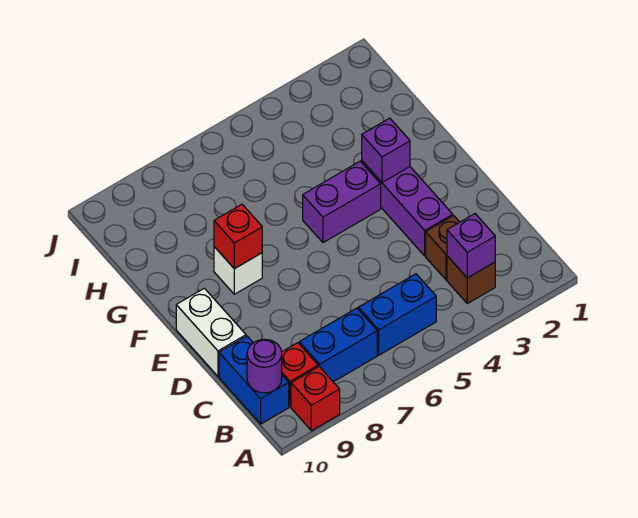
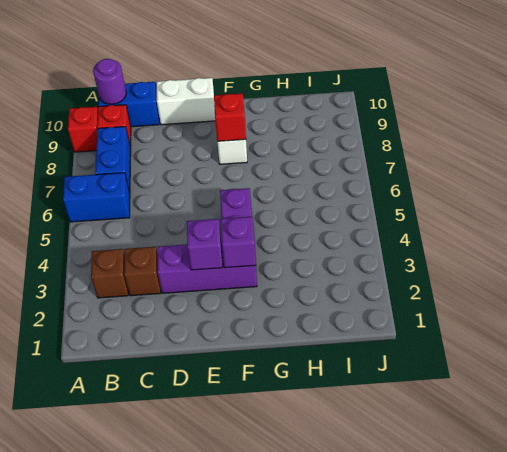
purple 1x1 brick [447,214,495,278] -> purple 1x1 brick moved to [187,219,223,270]
blue 1x2 brick [358,274,436,355] -> blue 1x2 brick turned to [63,173,130,222]

